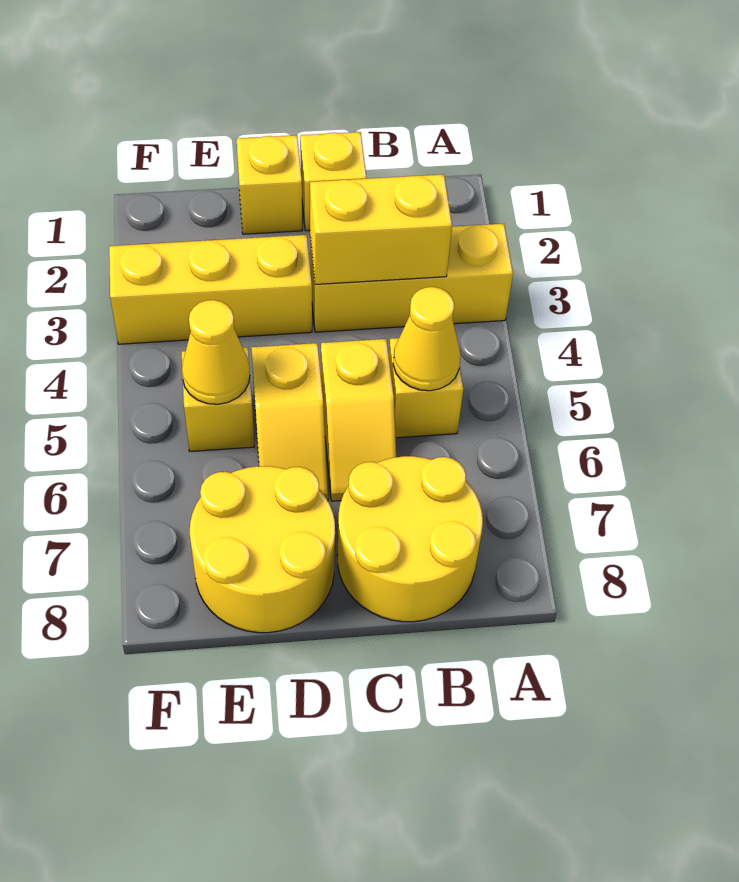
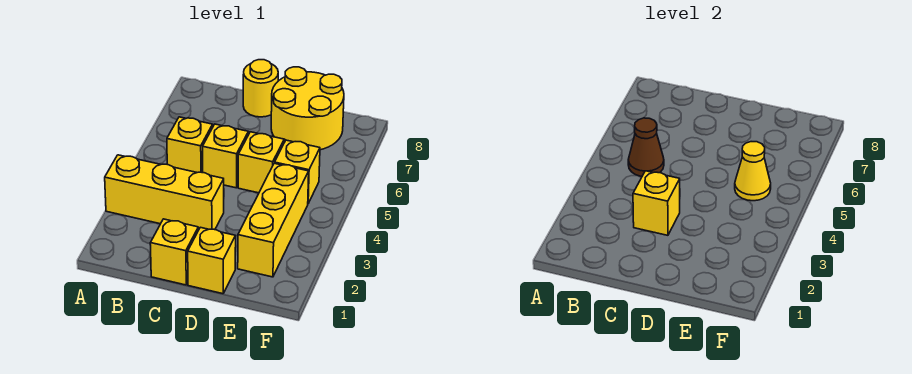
yellow 1x2 brick [310,174,452,284] -> yellow 1x1 brick [633,171,680,235]
yellow 1x1 cone [393,287,460,391] -> brown 1x1 cone [628,118,664,176]
yellow 2x2 round brick [337,456,483,622] -> yellow 1x1 round brick [243,60,278,117]
yellow 1x3 brick [109,235,312,344] -> yellow 1x3 brick turned to [238,163,309,277]

